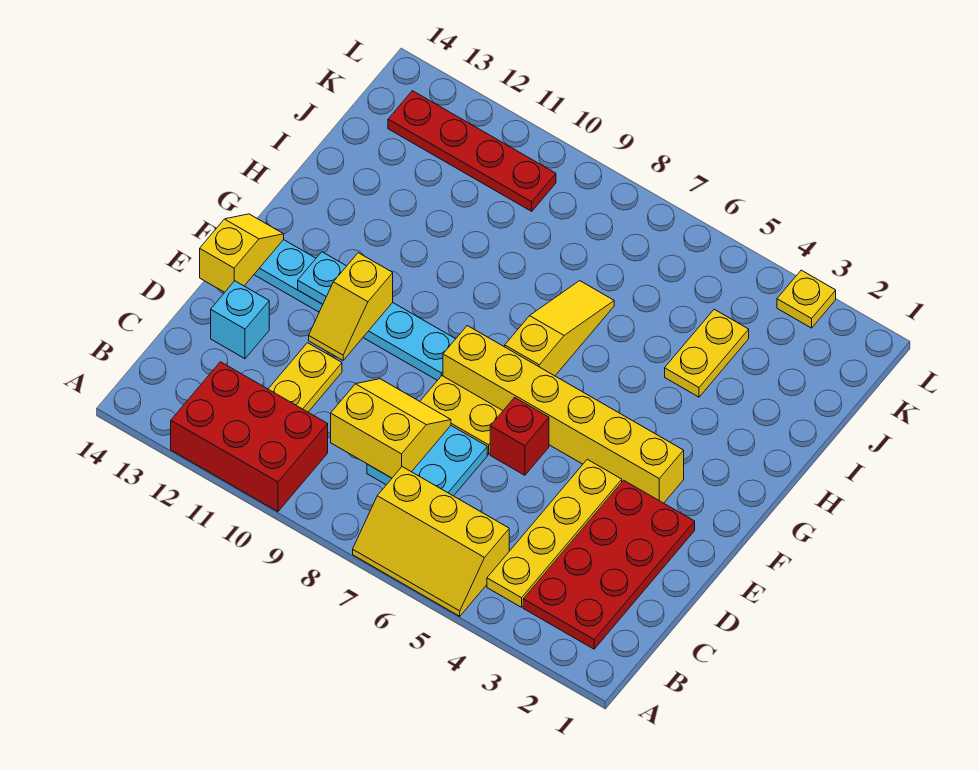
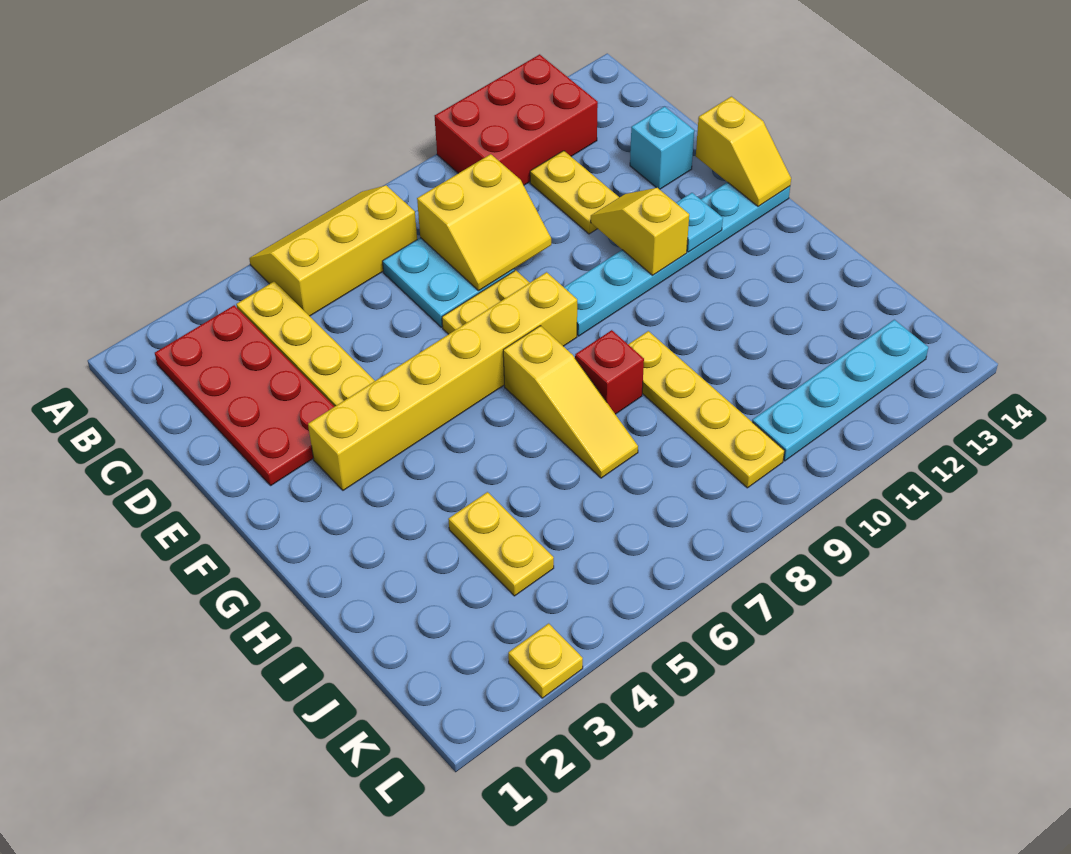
red 1x1 brick [490,398,549,475] -> red 1x1 brick moved to [575,330,644,414]
none -> yellow 1x4 plate [628,331,785,488]
red 1x4 plate [388,91,556,211] -> cyan 1x4 plate [752,320,928,461]

